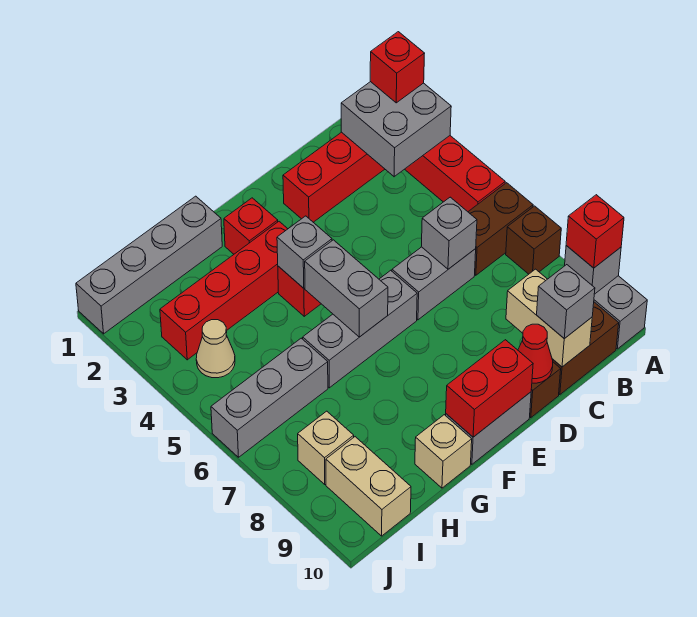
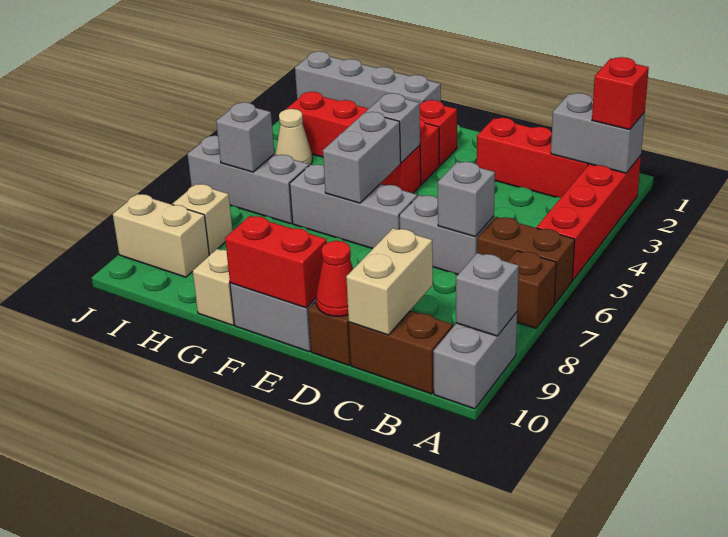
grey 2x2 brick [341,82,451,177] -> grey 1x2 brick [551,93,645,173]
red 1x1 brick [566,195,624,268] -> none
grey 1x1 brick [537,265,595,339] -> grey 1x1 brick moved to [216,102,274,172]
tan 1x2 brick [326,437,411,536] -> tan 1x2 brick turned to [113,194,209,277]

